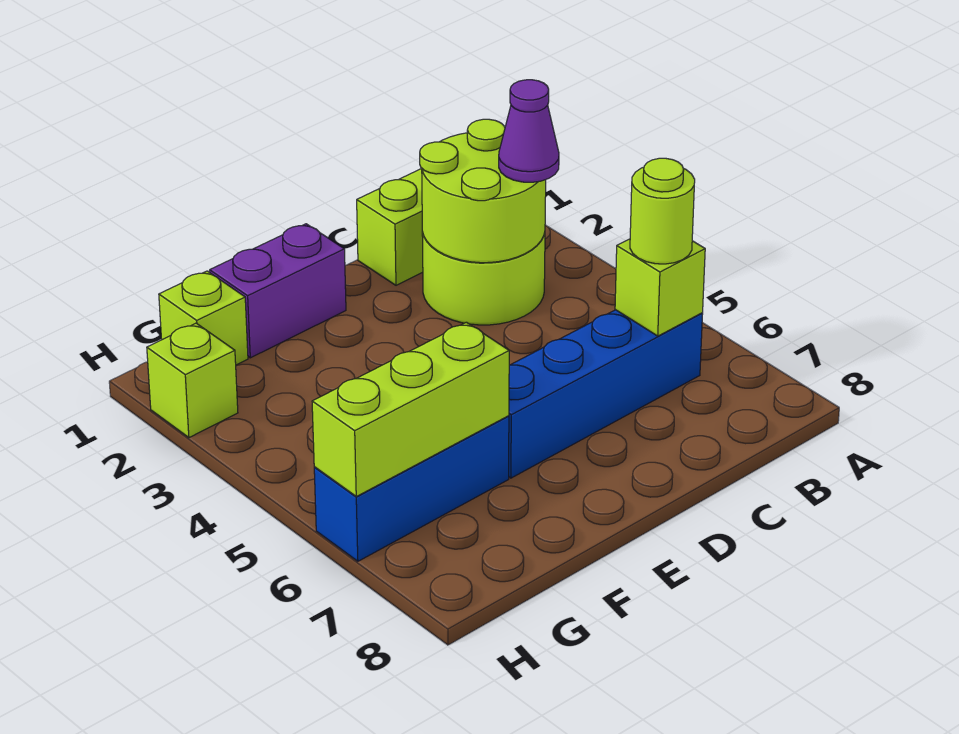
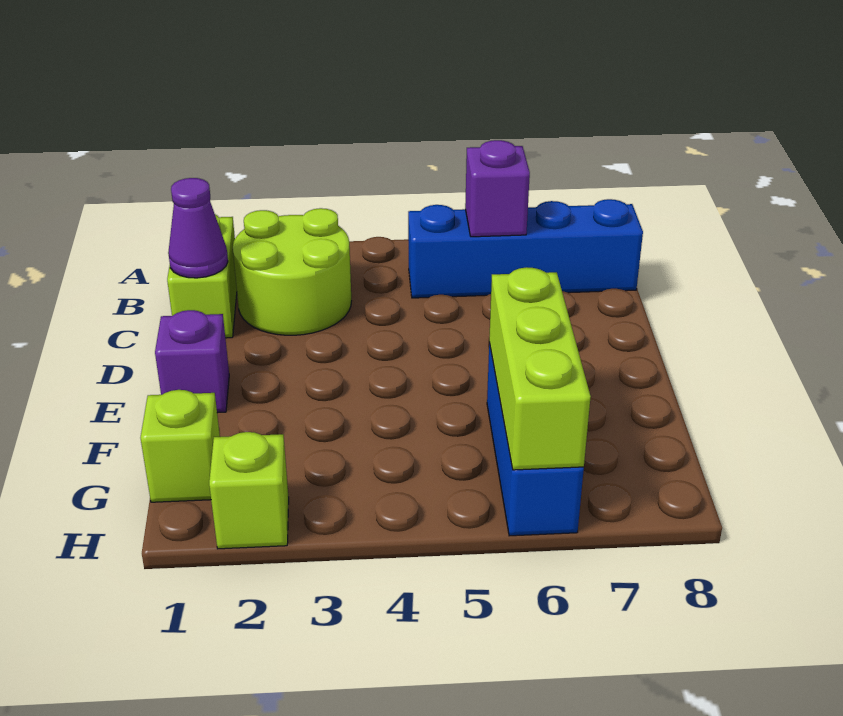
lime 2x2 round brick [420,119,546,263] -> none
purple 1x1 cone [499,80,559,182] -> purple 1x1 cone moved to [168,178,228,278]
blue 1x4 brick [509,310,703,478] -> blue 1x4 brick turned to [408,199,643,298]
lime 1x1 brick [615,239,705,336] -> purple 1x1 brick [465,140,530,237]
lime 1x1 round brick [630,158,695,264] -> none
purple 1x2 brick [210,224,346,358] -> purple 1x1 brick [155,310,229,413]

